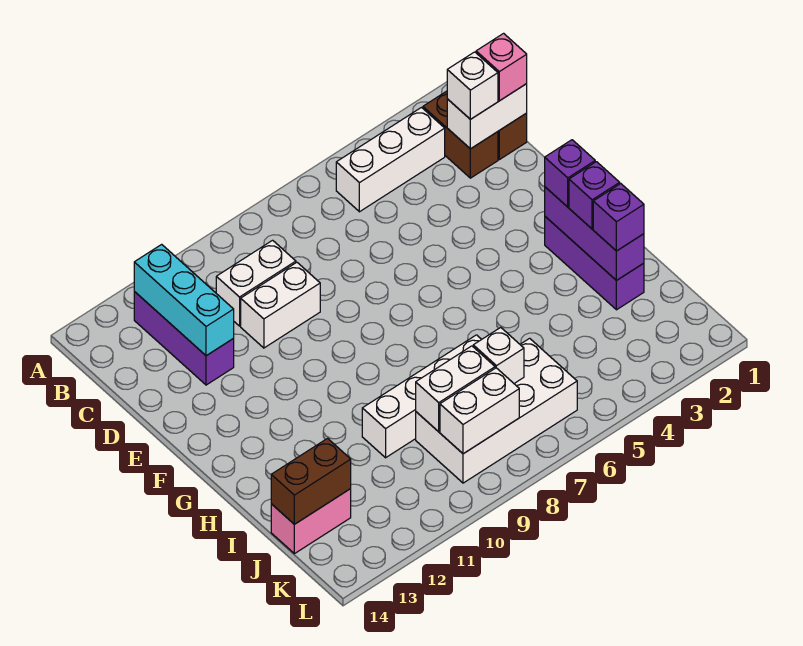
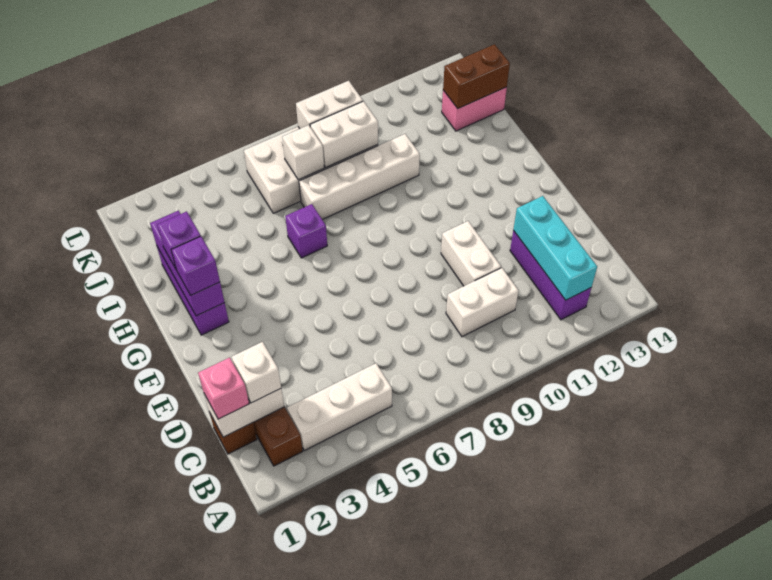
white 1x2 brick [241,262,320,348] -> white 1x2 brick turned to [441,221,501,286]
purple 1x1 brick [593,184,644,251] -> purple 1x1 brick moved to [285,204,327,258]

